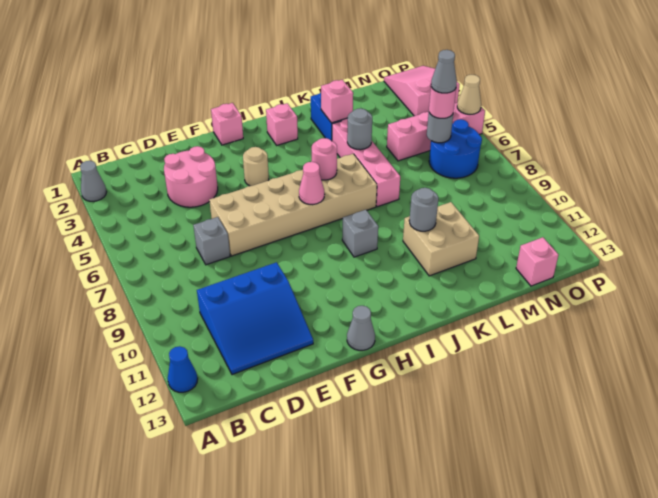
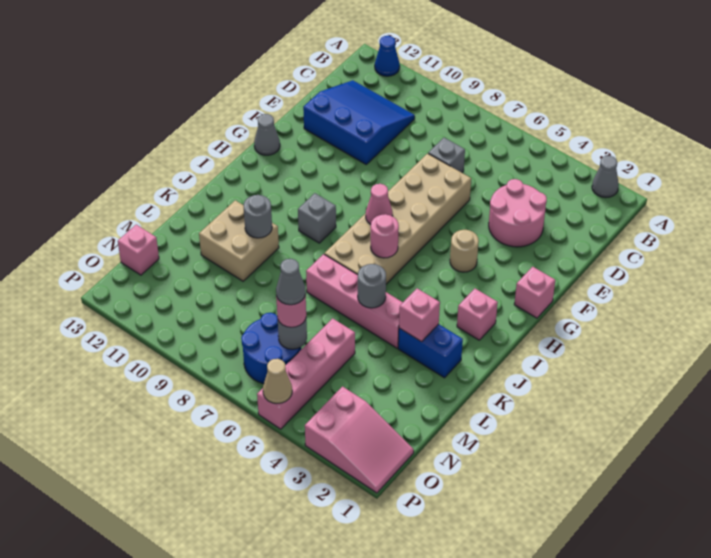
blue 3x3 slope [197,262,313,375] -> blue 3x3 slope turned to [303,80,415,164]

